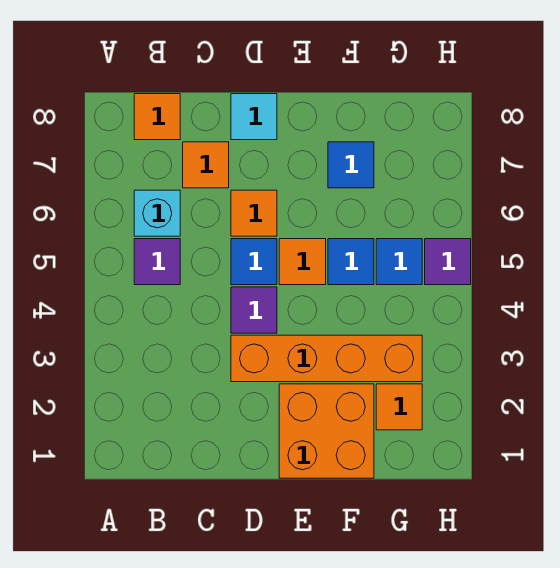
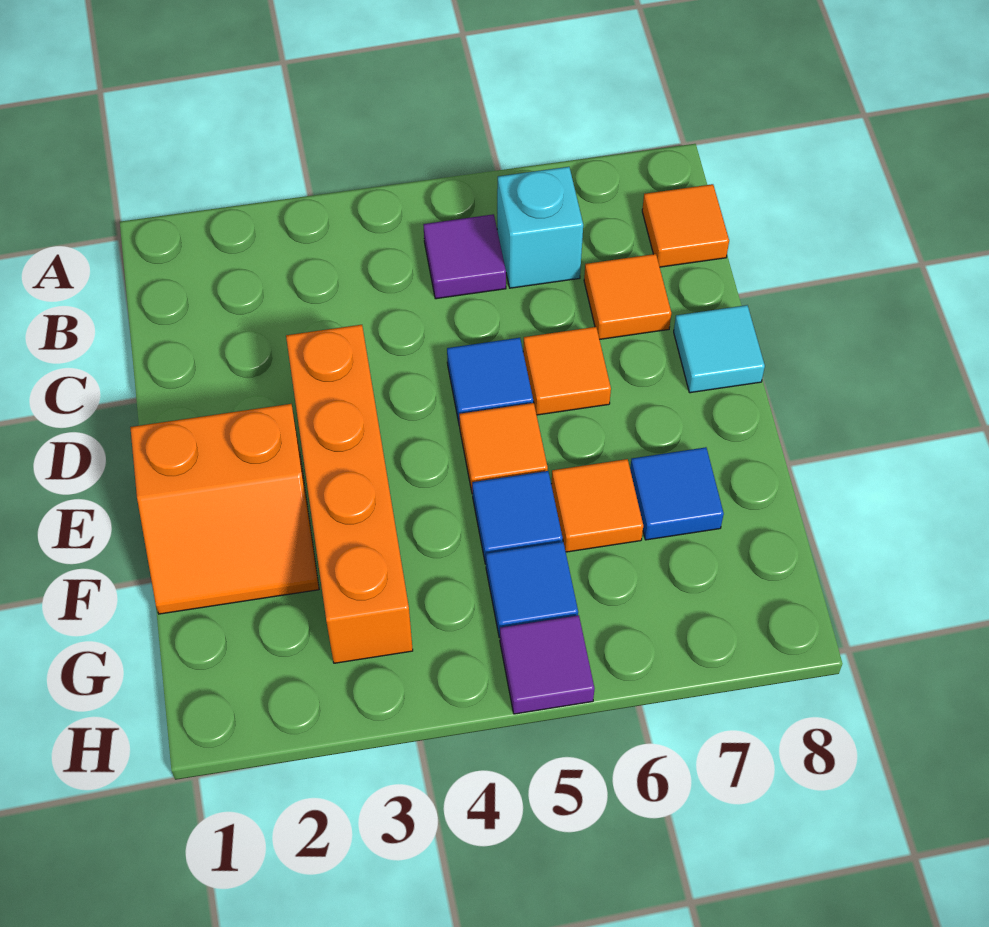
purple 1x1 tile [231,287,277,333] -> none
orange 2x2 brick [279,384,374,478] -> orange 2x2 slope [130,404,319,614]
orange 1x1 tile [376,384,422,430] -> orange 1x1 tile moved to [551,459,643,552]

